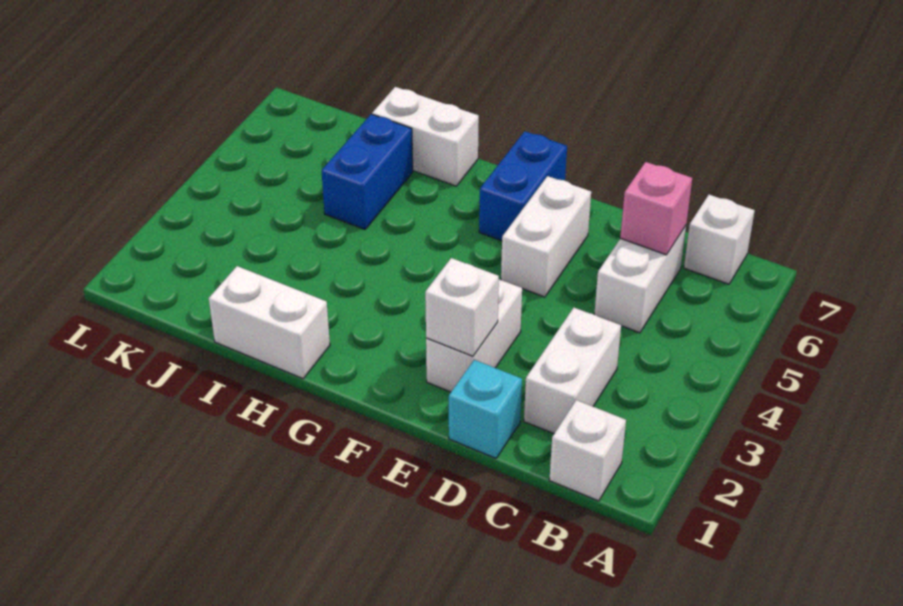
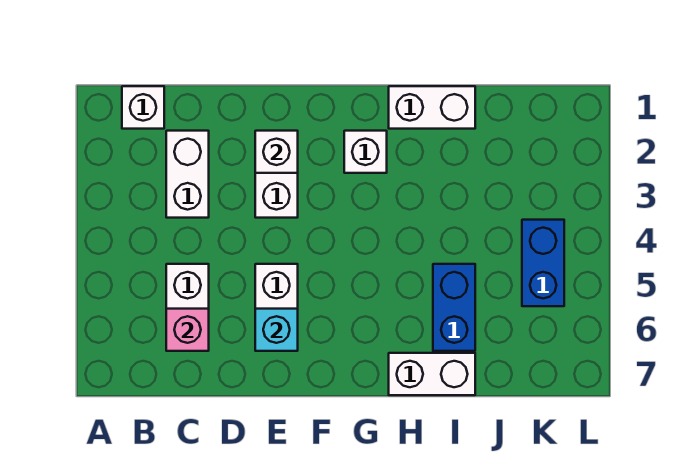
white 1x1 brick [684,195,755,284] -> white 1x1 brick moved to [344,131,387,173]
cyan 1x1 brick [449,360,522,458] -> cyan 1x1 brick moved to [255,309,298,351]
blue 1x2 brick [479,131,567,241] -> blue 1x2 brick moved to [522,220,564,306]

